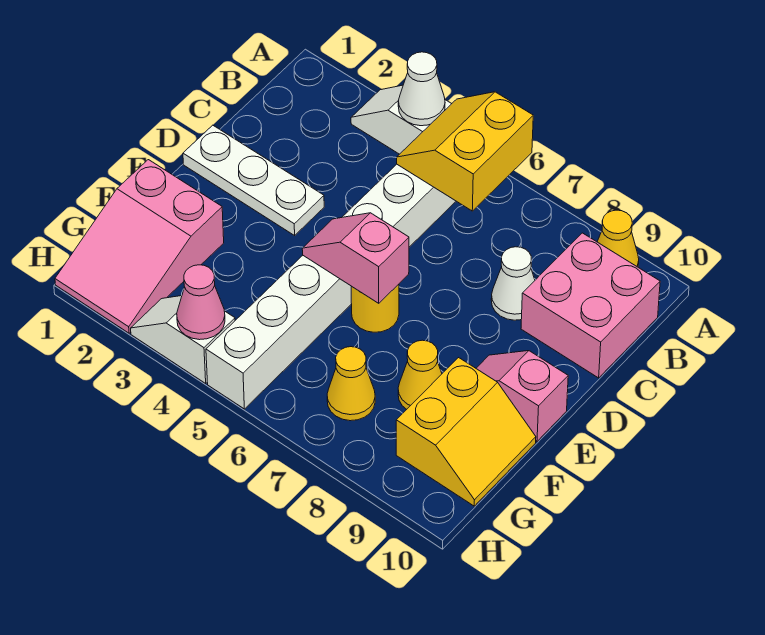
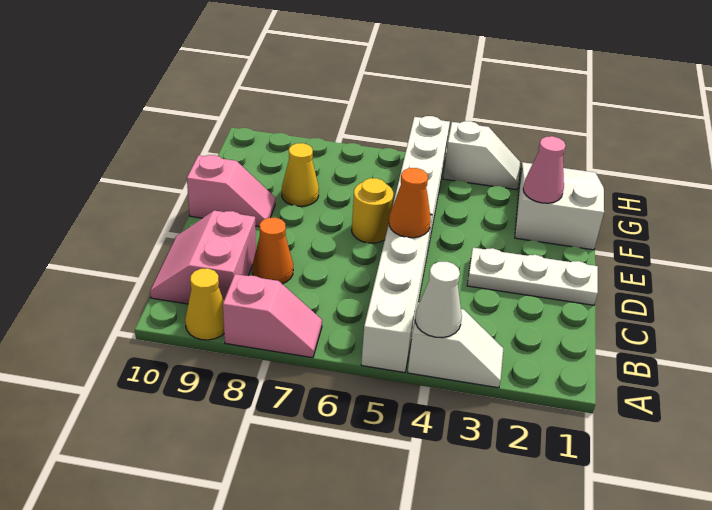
yellow 2x2 slope [397,92,533,211] -> none
pink 2x2 brick [521,233,660,378] -> pink 2x2 slope [150,211,256,304]
white 1x1 cone [491,247,535,320] -> orange 1x1 cone [252,218,293,284]
none -> orange 1x1 cone [389,168,431,238]
pink 1x2 slope [302,213,409,303] -> pink 1x2 slope moved to [223,274,322,358]
pink 2x3 slope [55,160,224,333] -> white 2x3 slope [515,162,604,250]
yellow 2x2 slope [396,358,536,506] -> none
yellow 1x1 cone [327,347,375,421] -> none
pink 1x1 cone [177,265,225,340] -> pink 1x1 cone moved to [523,136,566,203]

